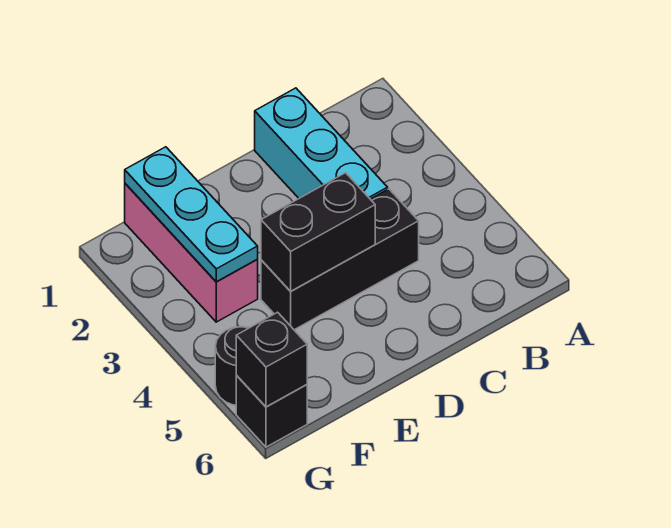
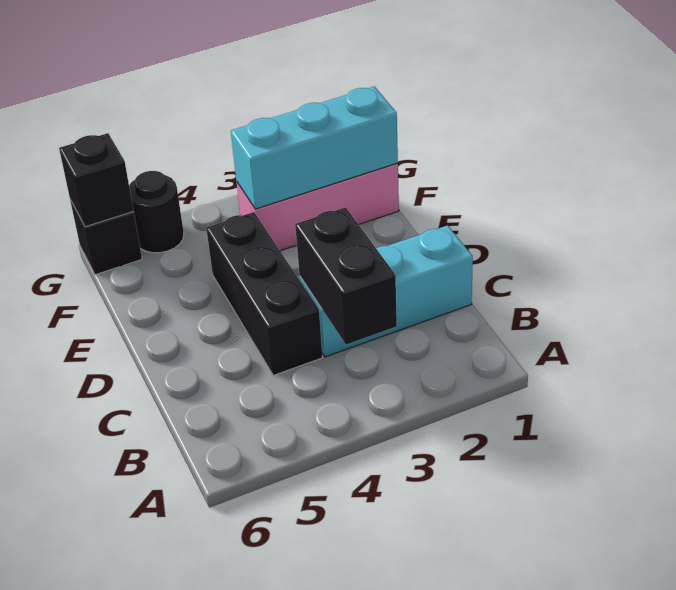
black 1x2 brick [261,173,375,291] -> black 1x2 brick moved to [295,207,397,345]
cyan 1x3 plate [125,147,258,282] -> cyan 1x3 brick [231,86,398,209]

